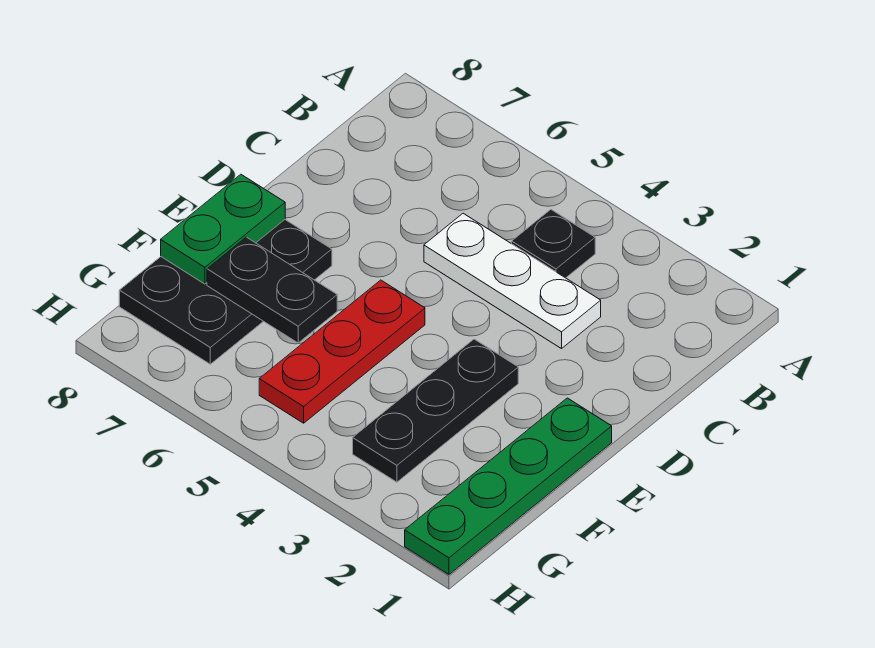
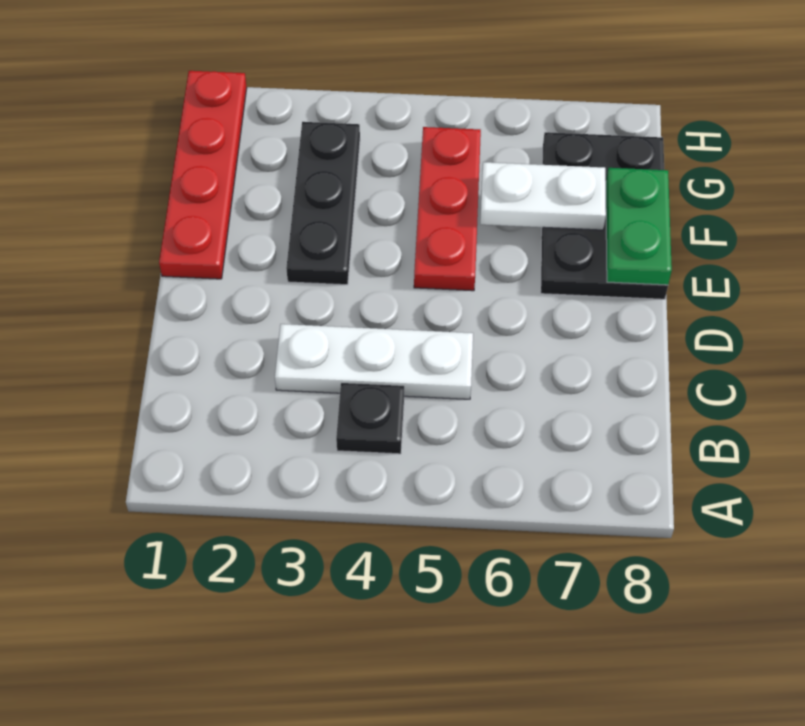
green 1x4 plate [405,398,612,574] -> red 1x4 plate [159,71,247,279]
black 1x2 plate [207,237,337,343] -> white 1x2 plate [480,162,606,230]

